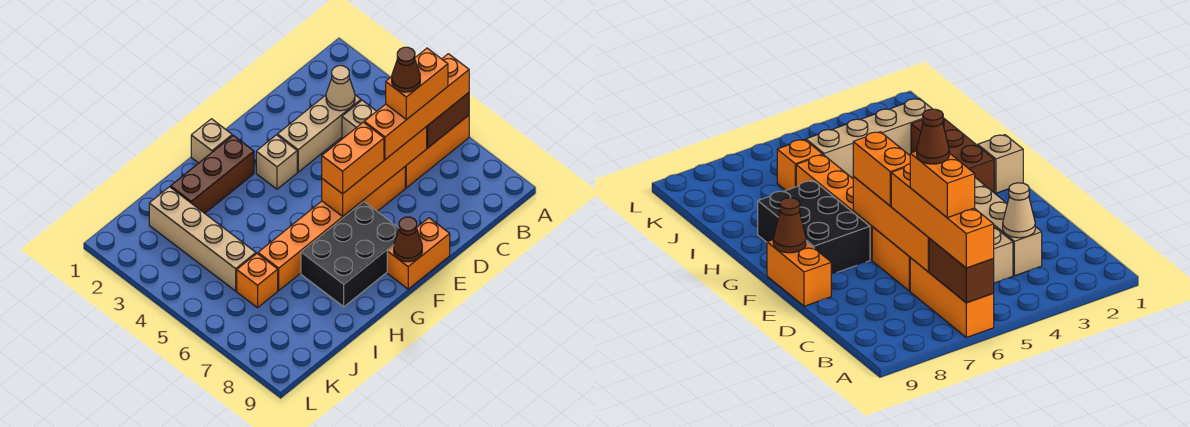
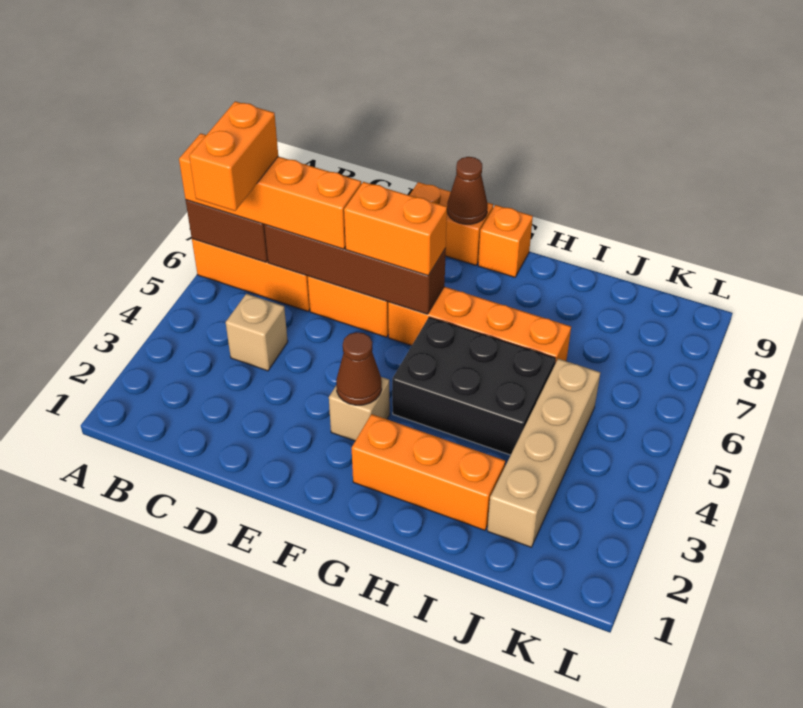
orange 1x2 brick [386,48,448,120] -> orange 1x2 brick turned to [189,101,278,211]
tan 1x3 brick [277,95,361,172] -> none
tan 1x1 cone [326,66,355,111] -> none
orange 1x4 brick [322,127,427,217] -> brown 1x4 brick [264,224,446,314]
brown 1x1 cone [392,47,420,92] -> brown 1x1 cone moved to [336,332,382,405]
black 2x3 brick [301,202,399,307] -> black 2x3 brick moved to [392,317,556,455]
tan 1x1 brick [191,119,232,163] -> none
brown 1x3 brick [171,135,254,213] -> orange 1x3 brick [352,414,505,530]
orange 1x1 brick [237,254,278,308] -> orange 1x1 brick moved to [478,205,533,277]

